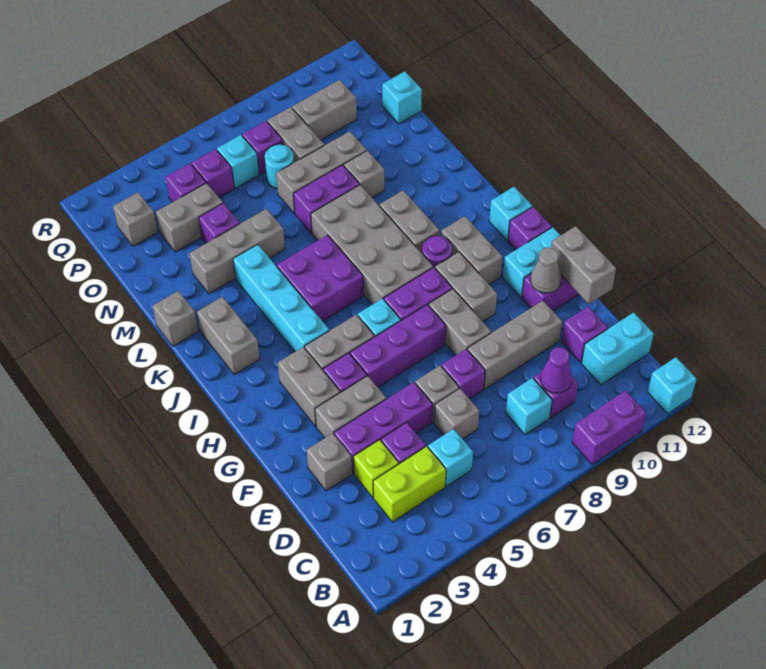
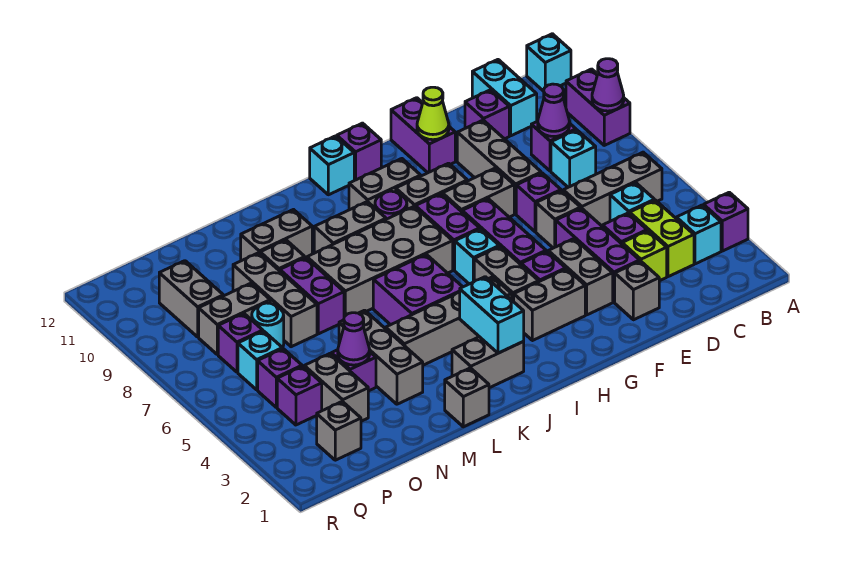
none -> purple 1x1 brick [704,192,748,251]
none -> purple 1x1 cone [592,59,624,111]
grey 1x1 brick [434,389,479,439] -> grey 1x3 brick [563,152,662,227]
grey 1x2 brick [551,226,616,304] -> grey 1x2 brick moved to [241,210,312,261]
grey 1x1 cone [531,247,561,293] -> lime 1x1 cone [417,87,449,140]
cyan 1x2 brick [503,227,561,297] -> cyan 1x2 brick moved to [460,277,524,353]
cyan 1x4 brick [233,245,329,352] -> grey 1x4 brick [386,277,512,365]
none -> purple 1x1 cone [338,313,370,365]
cyan 1x1 brick [382,71,422,124] -> cyan 1x1 brick moved to [676,205,721,264]

